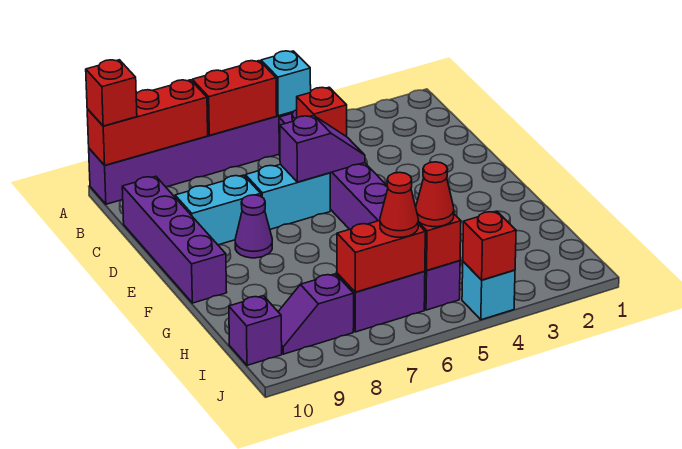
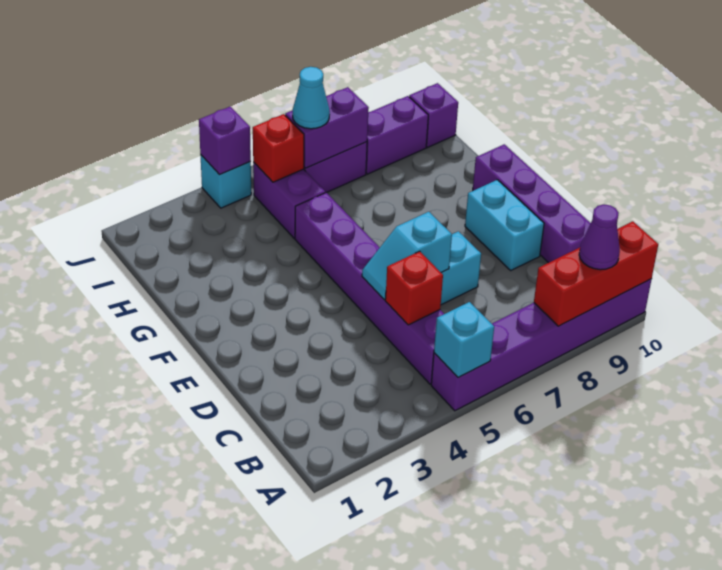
red 1x2 brick [192,61,277,135] -> none
red 1x1 brick [86,60,137,126] -> none
purple 1x2 slope [280,115,365,182] -> cyan 1x2 slope [362,212,452,300]
cyan 1x2 brick [175,175,261,245] -> cyan 1x2 brick turned to [465,180,544,270]
purple 1x1 cone [235,195,272,258] -> purple 1x1 cone moved to [579,205,620,270]
red 1x1 cone [416,162,454,227] -> none
red 1x2 brick [337,221,425,292] -> purple 1x2 brick [285,87,369,168]
red 1x1 cone [380,172,418,237] -> cyan 1x1 cone [293,67,330,129]
purple 1x2 slope [278,274,354,354] -> purple 1x2 brick [366,96,428,174]
red 1x1 brick [463,211,516,280] -> purple 1x1 brick [199,106,251,175]

